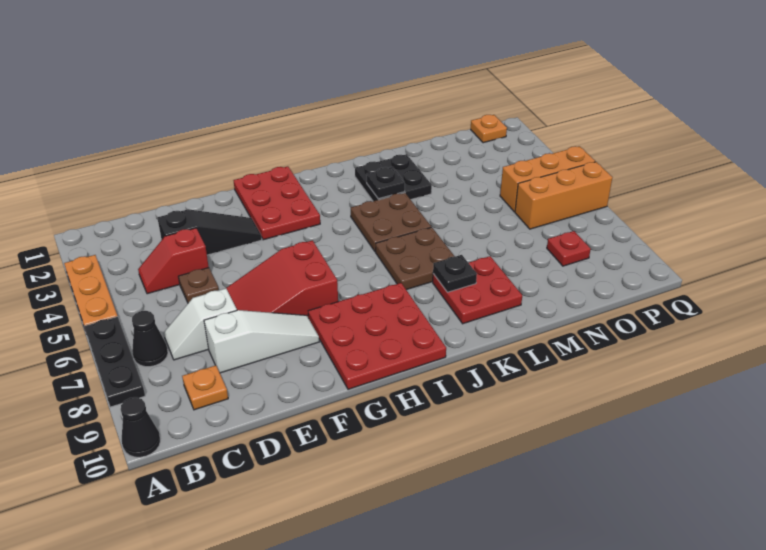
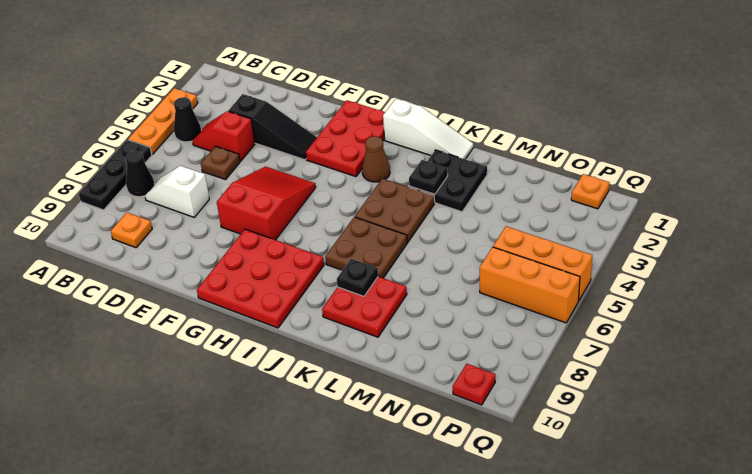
black 1x1 cone [121,397,160,457] -> black 1x1 cone moved to [174,97,201,142]
white 1x3 slope [204,310,319,373] -> white 1x3 slope moved to [383,99,473,159]
red 2x3 slope [226,240,338,318] -> red 2x3 slope turned to [217,167,316,240]
none -> brown 1x1 cone [362,136,390,182]
red 1x1 plate [547,231,591,266] -> red 1x1 plate moved to [453,364,495,405]

